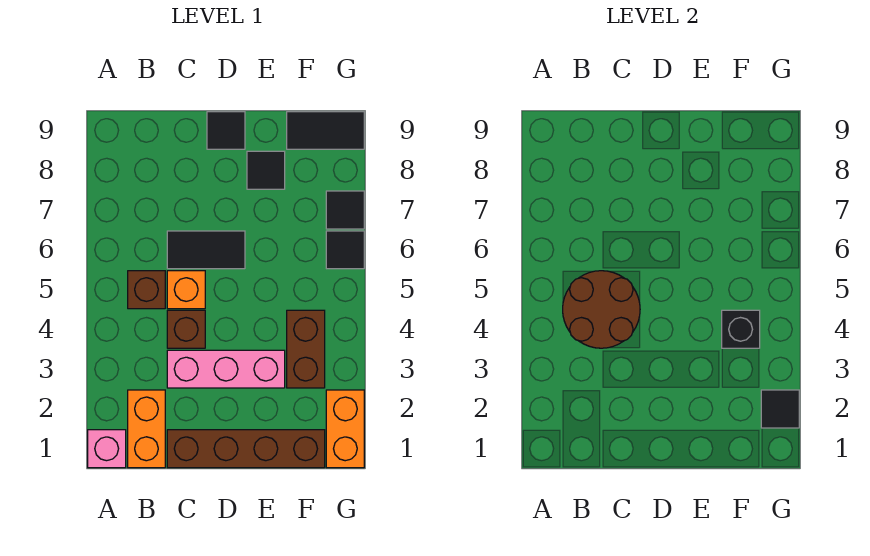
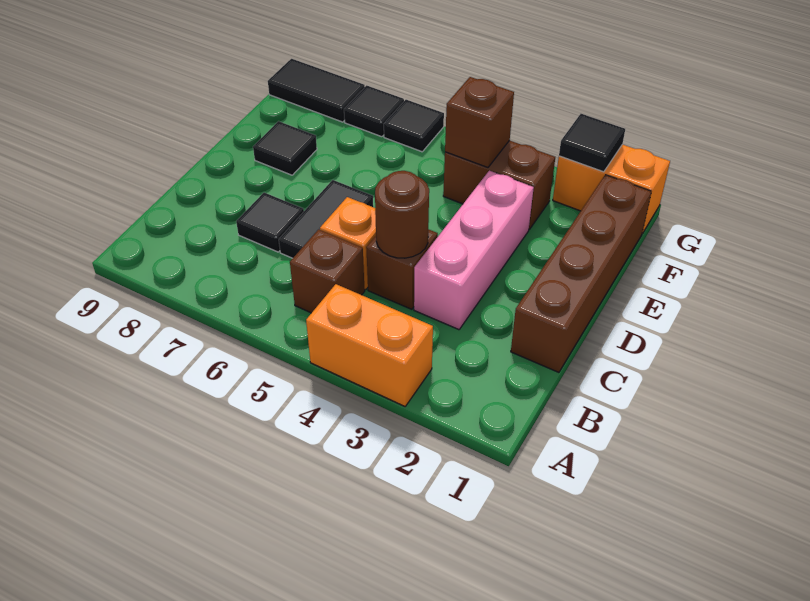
pink 1x1 brick [88,430,126,468] -> none
orange 1x2 brick [128,390,165,468] -> orange 1x2 brick moved to [306,284,433,406]
brown 2x2 round brick [563,271,640,348] -> brown 1x1 round brick [375,171,429,258]
black 1x1 tile [207,112,245,149] -> black 1x1 tile moved to [236,193,304,252]
black 1x1 brick [722,310,760,348] -> brown 1x1 brick [445,77,514,167]
black 1x2 tile [287,112,364,149] -> black 1x2 tile turned to [268,59,365,122]

